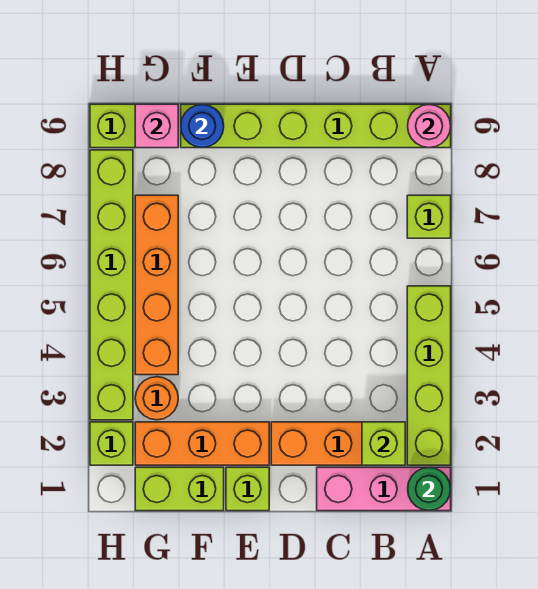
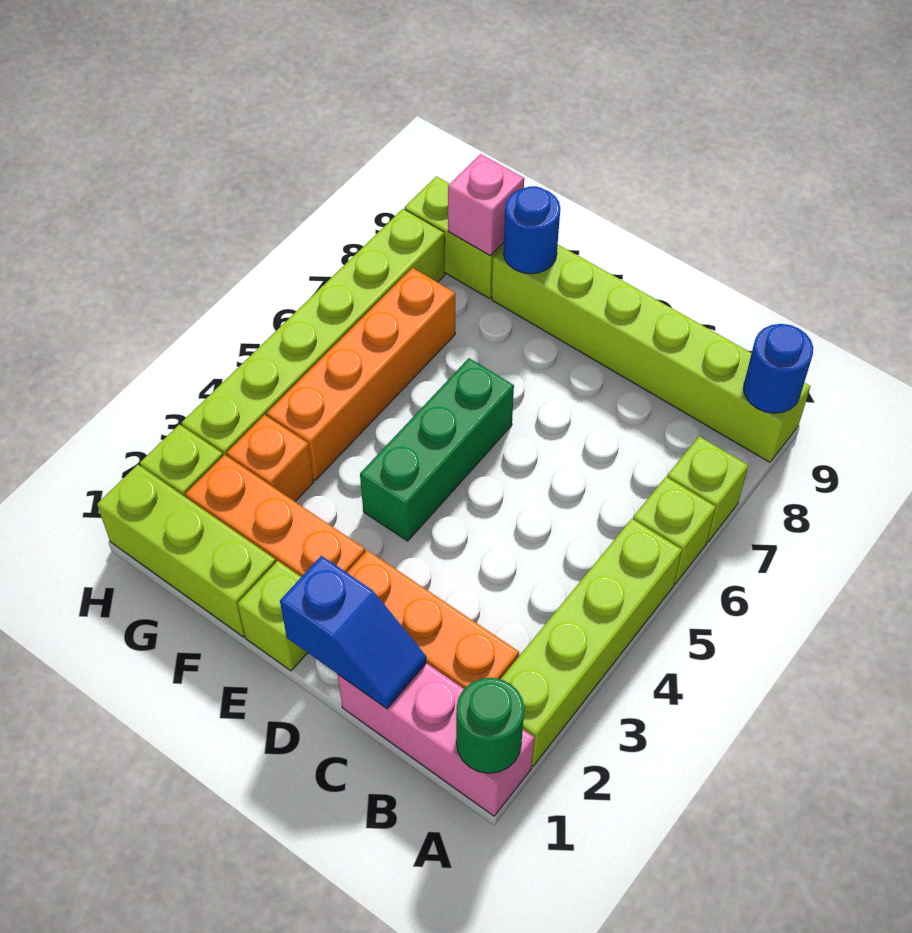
pink 1x1 round brick [408,104,451,148] -> blue 1x1 round brick [744,324,813,413]
lime 1x1 brick [362,422,405,465] -> lime 1x1 brick moved to [633,477,716,584]
none -> blue 1x2 slope [280,556,426,709]
none -> green 1x3 brick [360,358,514,541]
lime 1x2 brick [135,467,224,511] -> lime 1x3 brick [97,465,276,637]
orange 1x1 round brick [135,377,178,420] -> orange 1x1 brick [227,415,314,501]

